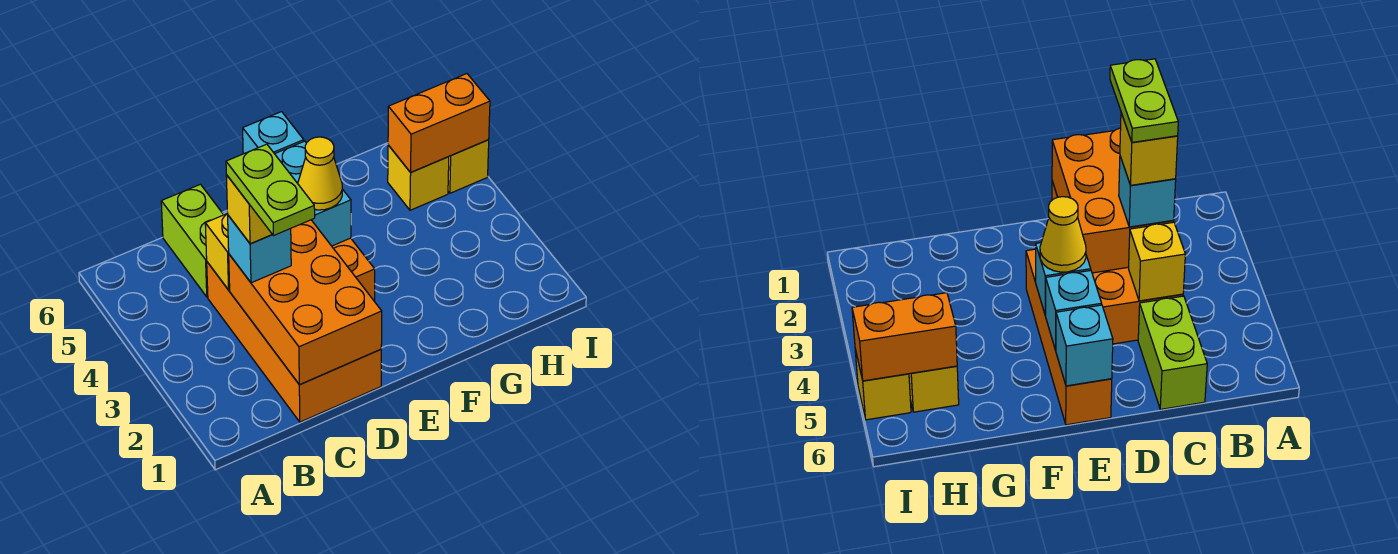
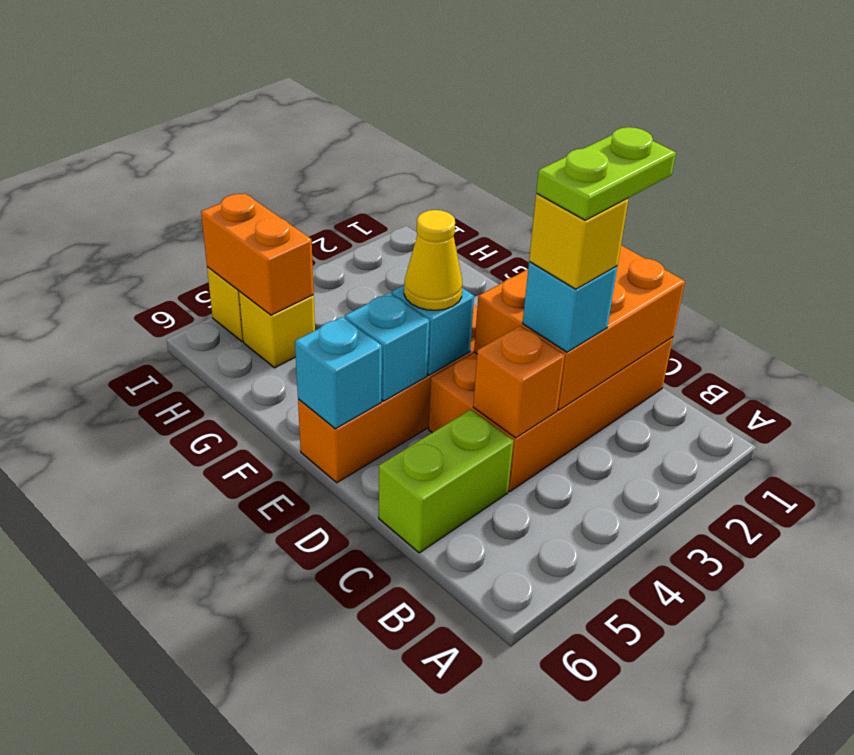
yellow 1x1 brick [205,214,230,290] -> orange 1x1 brick [473,326,565,438]

